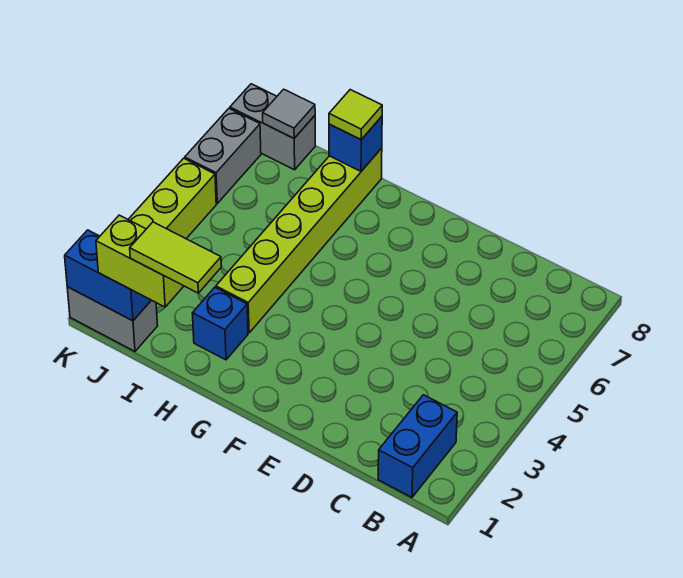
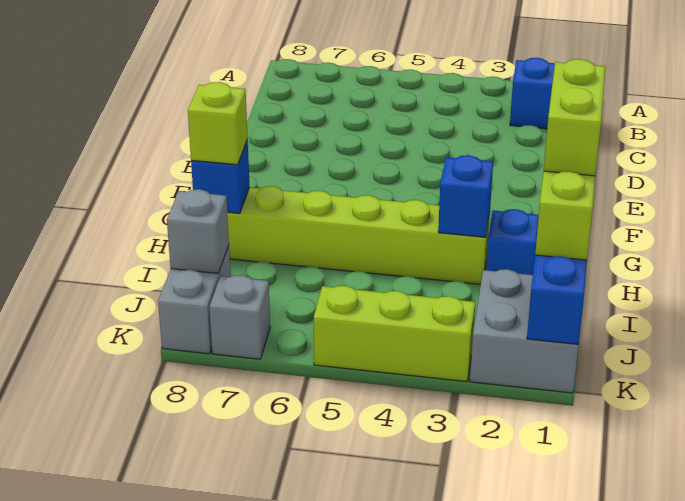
lime 1x2 tile [130,222,221,293] -> lime 1x2 brick [544,59,605,176]
none -> blue 1x1 brick [438,155,493,237]
lime 1x1 tile [329,90,382,139] -> lime 1x1 brick [188,82,248,165]
grey 1x2 brick [67,287,158,351] -> grey 2x2 brick [470,269,579,393]
grey 1x1 tile [263,89,315,138] -> grey 1x1 brick [167,189,229,273]
grey 1x2 brick [185,109,261,203] -> grey 1x1 brick [209,275,270,359]

